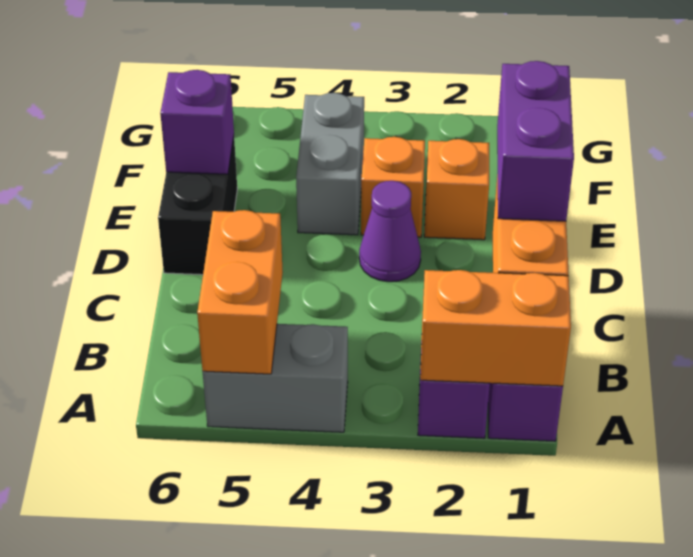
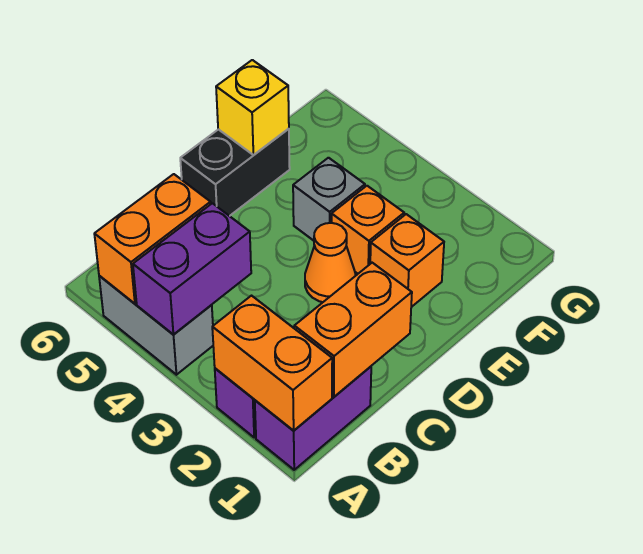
purple 1x2 brick [497,61,574,221] -> purple 1x2 brick moved to [133,203,251,334]
purple 1x1 cone [359,181,421,282] -> orange 1x1 cone [305,223,355,302]
grey 1x2 brick [296,93,364,235] -> grey 1x1 brick [293,158,365,241]
purple 1x1 brick [160,70,234,174] -> yellow 1x1 brick [216,60,289,155]

